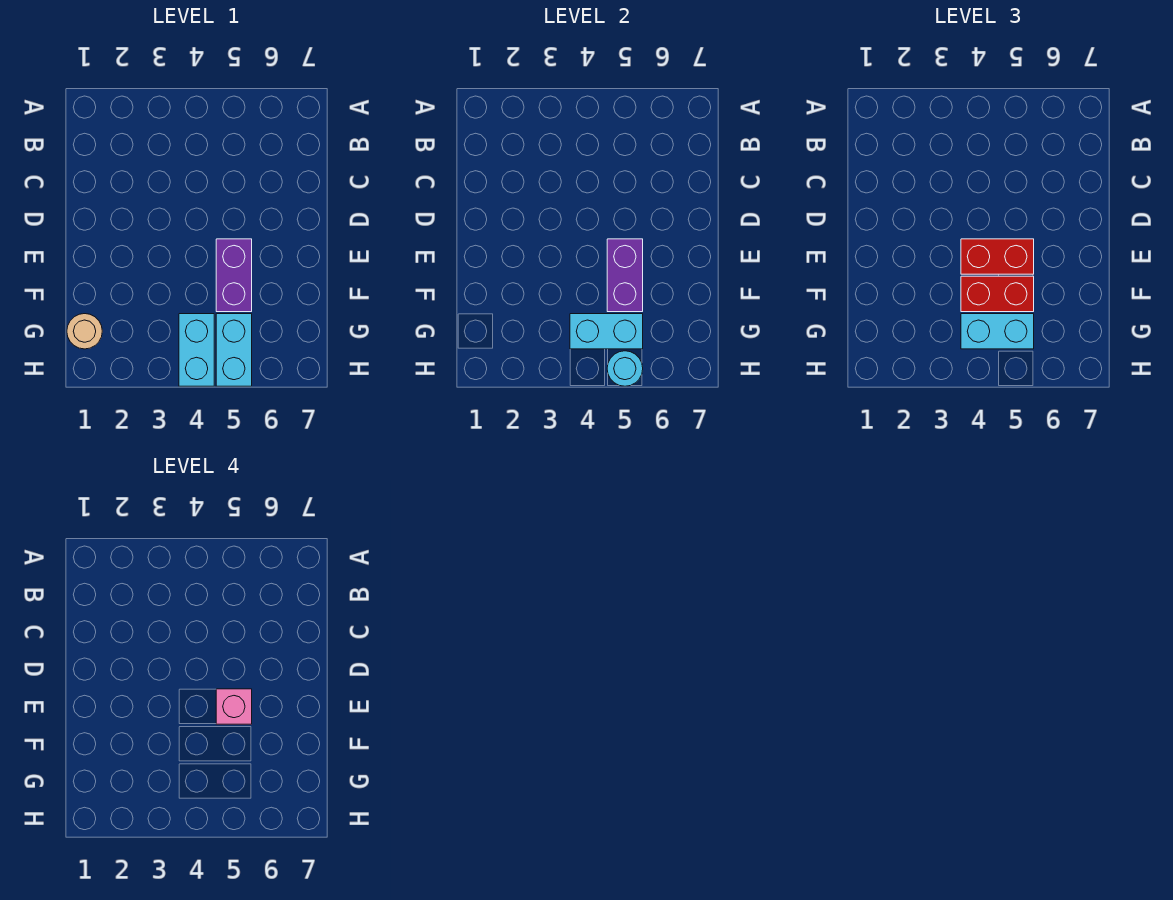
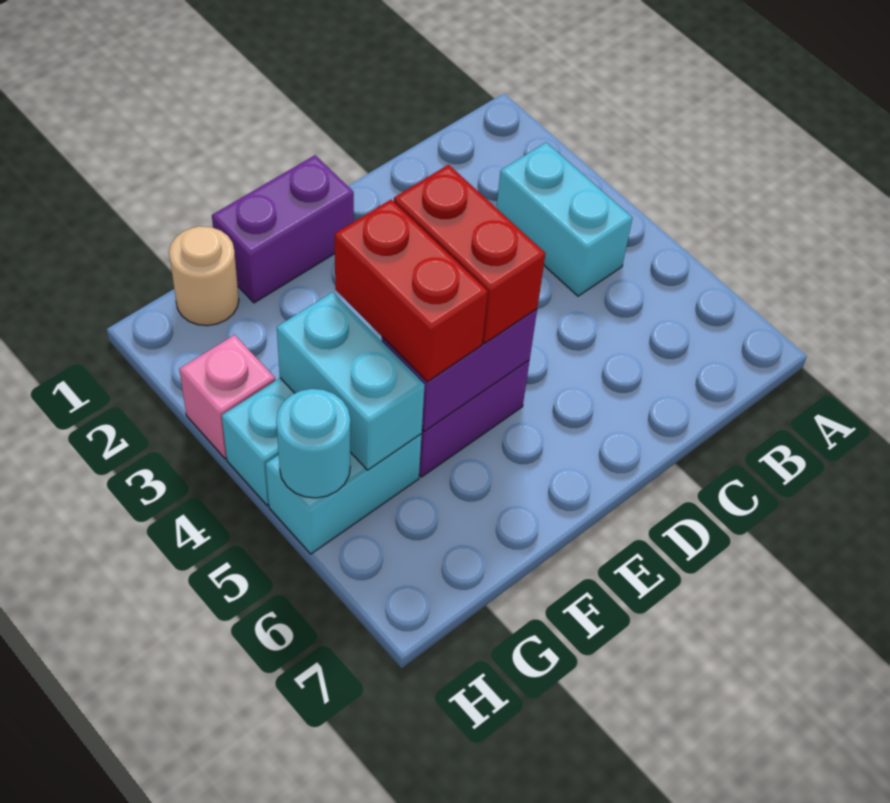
none -> purple 1x2 brick [212,155,354,303]
pink 1x1 brick [216,689,252,724] -> pink 1x1 brick moved to [179,335,275,459]
cyan 1x2 brick [961,314,1034,349] -> cyan 1x2 brick moved to [497,142,632,296]

